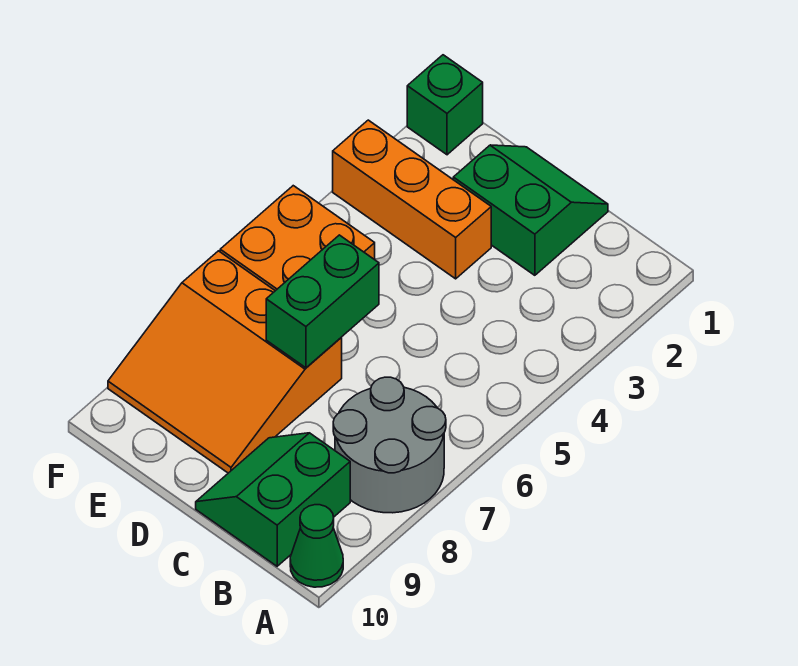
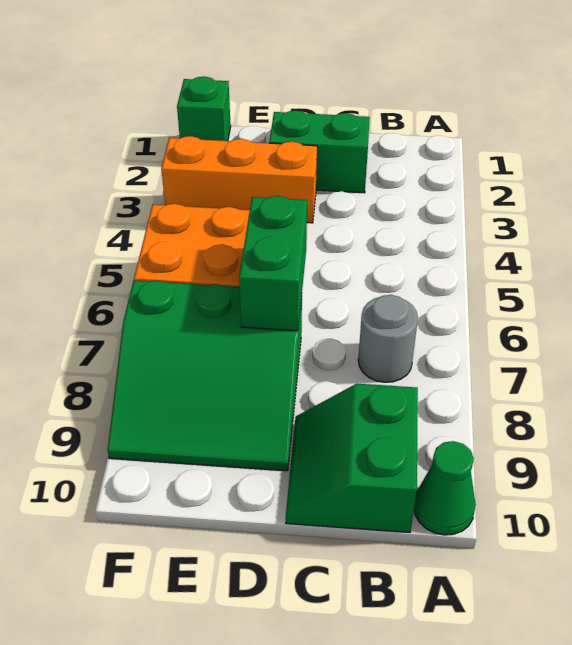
grey 2x2 round brick [333,377,446,513] -> grey 1x1 round brick [358,295,418,382]
orange 3x3 slope [108,251,342,473] -> green 3x3 slope [108,280,302,471]

